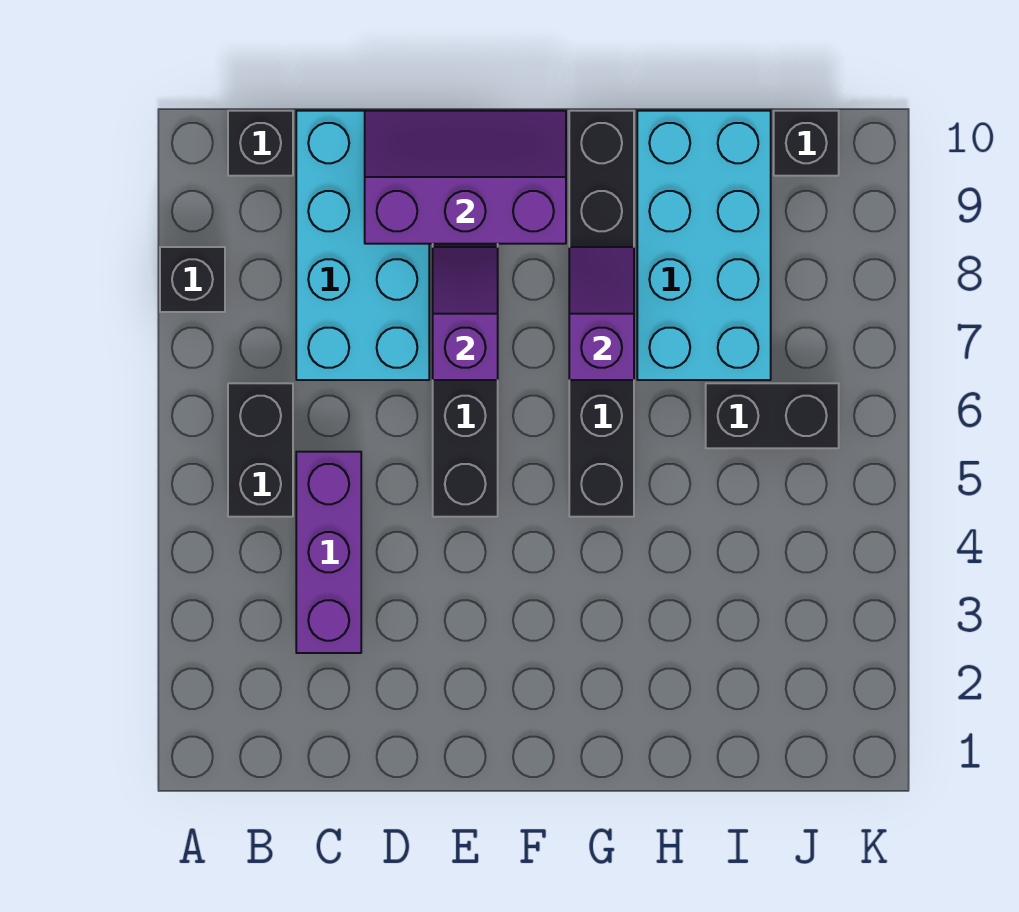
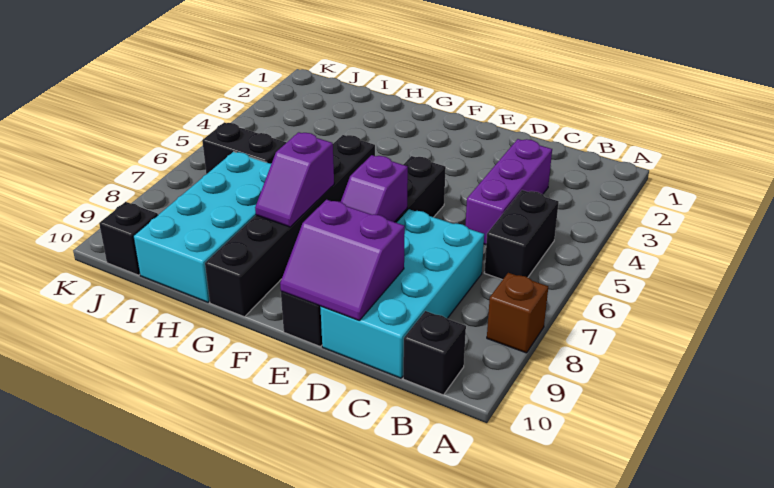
black 1x1 brick [160,247,225,312] -> brown 1x1 brick [487,273,548,353]
purple 2x3 slope [365,111,566,244] -> purple 2x2 slope [280,200,405,320]

